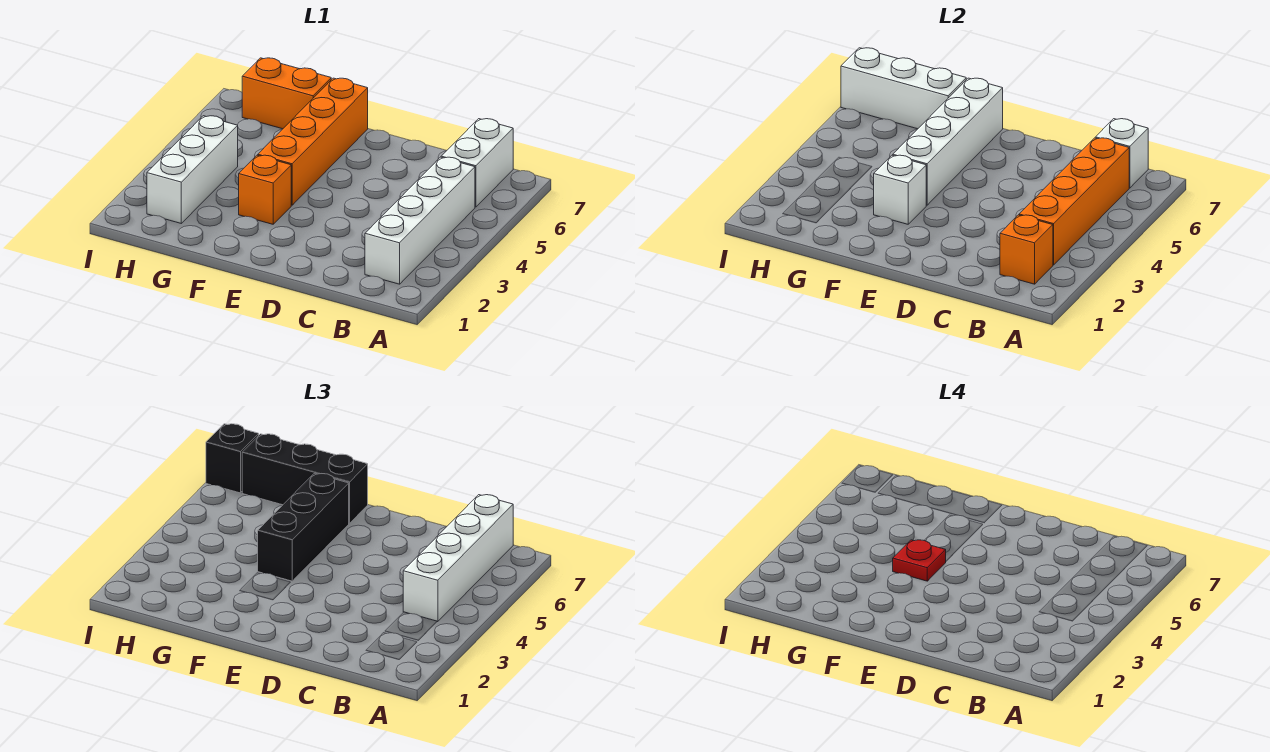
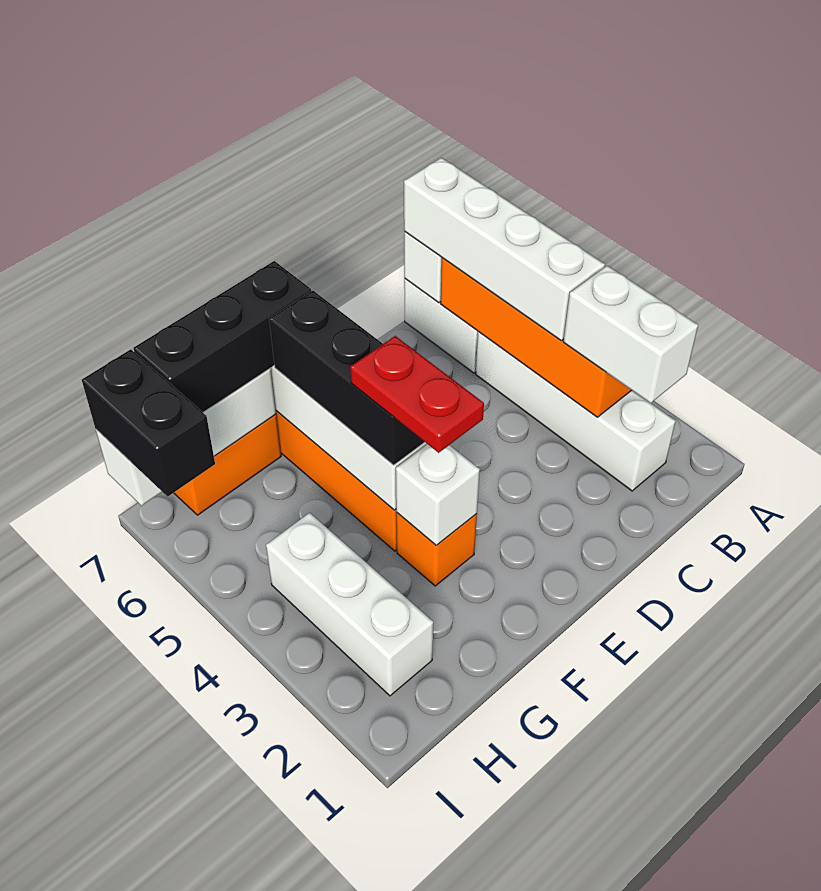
orange 1x1 brick [1000,215,1053,284] -> none
none -> white 1x2 brick [564,266,698,403]
red 1x1 plate [893,540,946,581] -> red 1x2 plate [350,336,484,453]
black 1x1 brick [206,424,259,493] -> black 1x2 brick [82,349,215,496]

